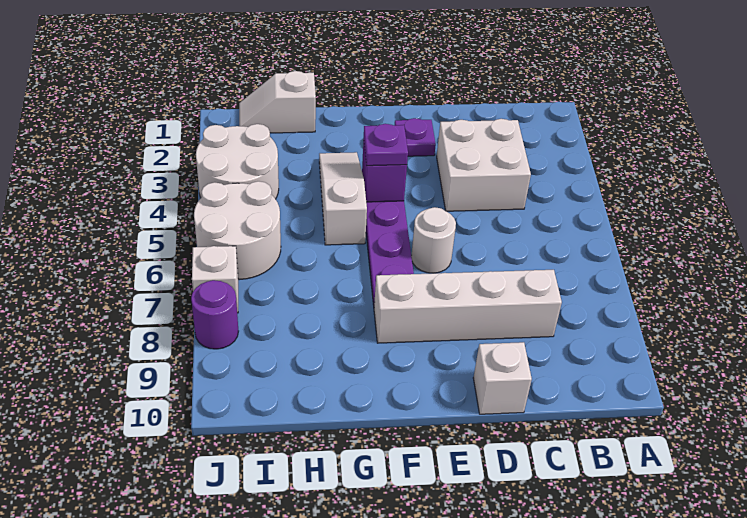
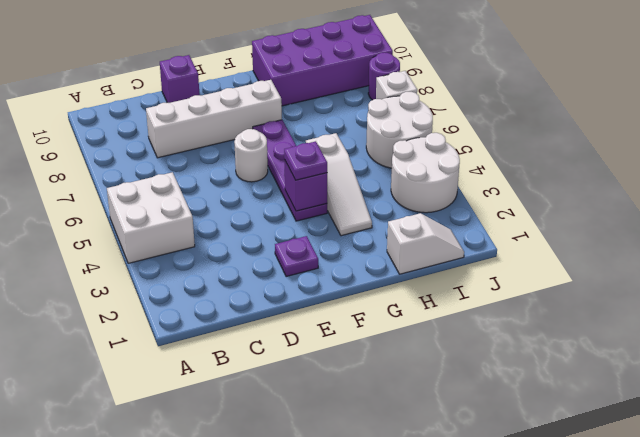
white 2x2 brick [437,119,531,211] -> white 2x2 brick moved to [107,172,195,263]
white 1x1 brick [473,342,532,414] -> purple 1x1 brick [160,55,200,103]
none -> purple 2x4 brick [252,15,393,106]

